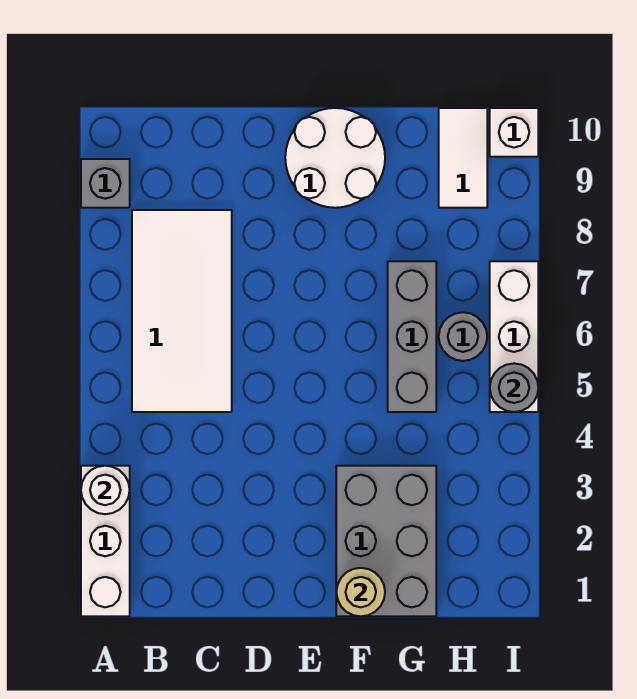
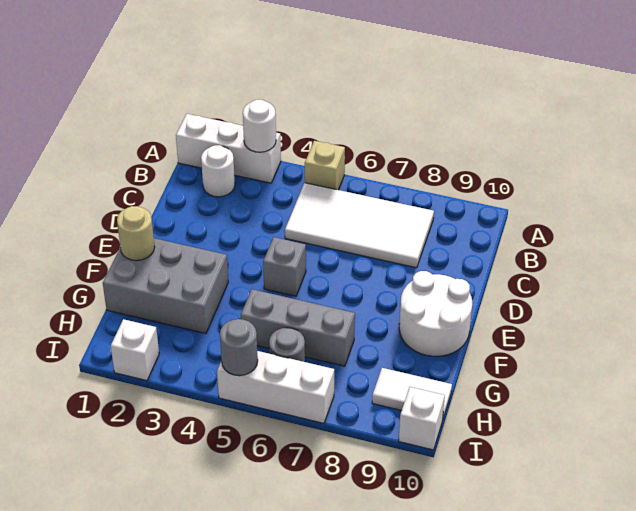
none -> tan 1x1 brick [305,141,345,190]
grey 1x1 brick [81,159,130,208] -> grey 1x1 brick moved to [263,237,306,296]
none -> white 1x1 round brick [201,145,235,197]
none -> white 1x1 brick [111,319,159,381]

